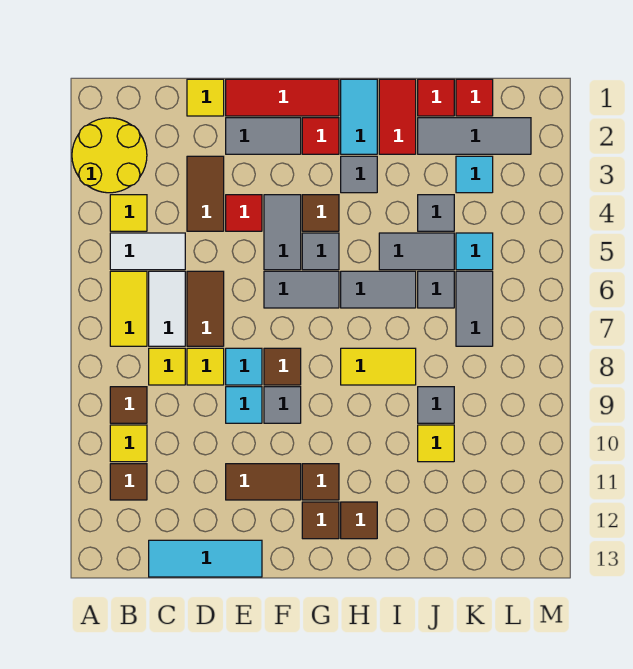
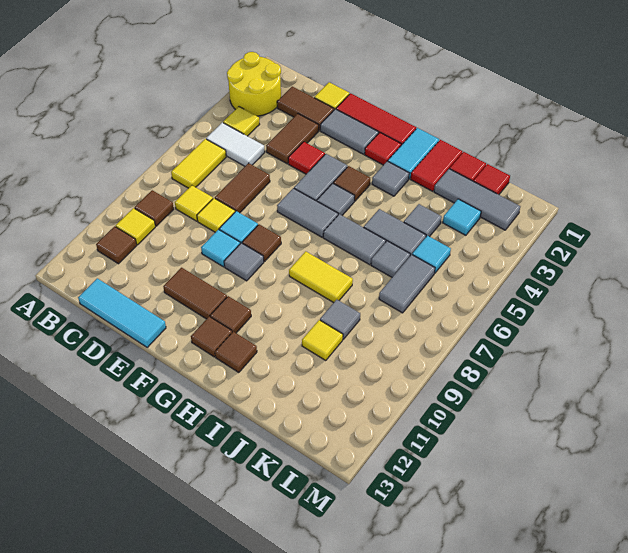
none -> brown 1x2 tile [277,87,334,130]
white 1x2 tile [149,271,185,346] -> none

